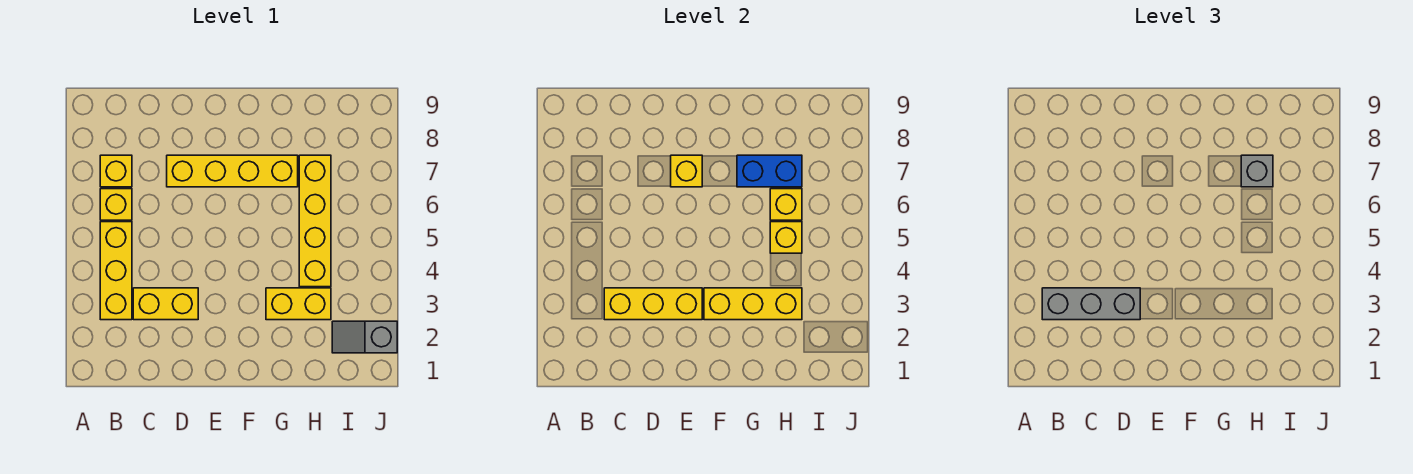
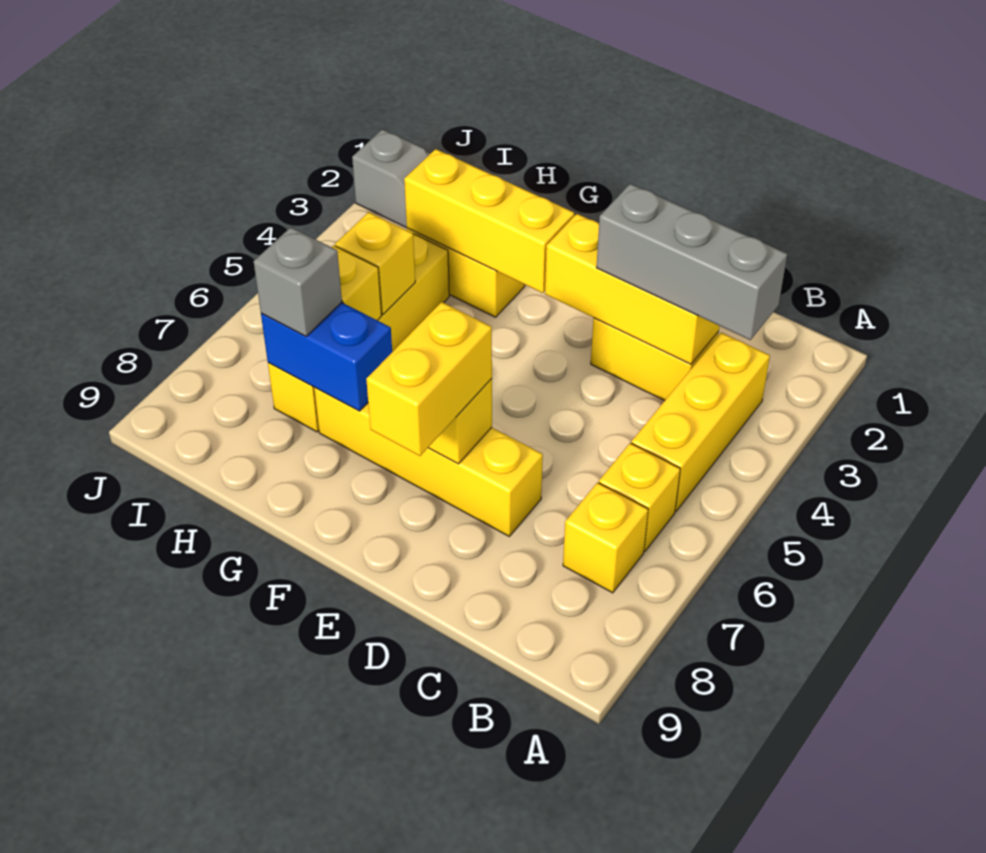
none -> yellow 1x2 brick [366,302,492,456]

